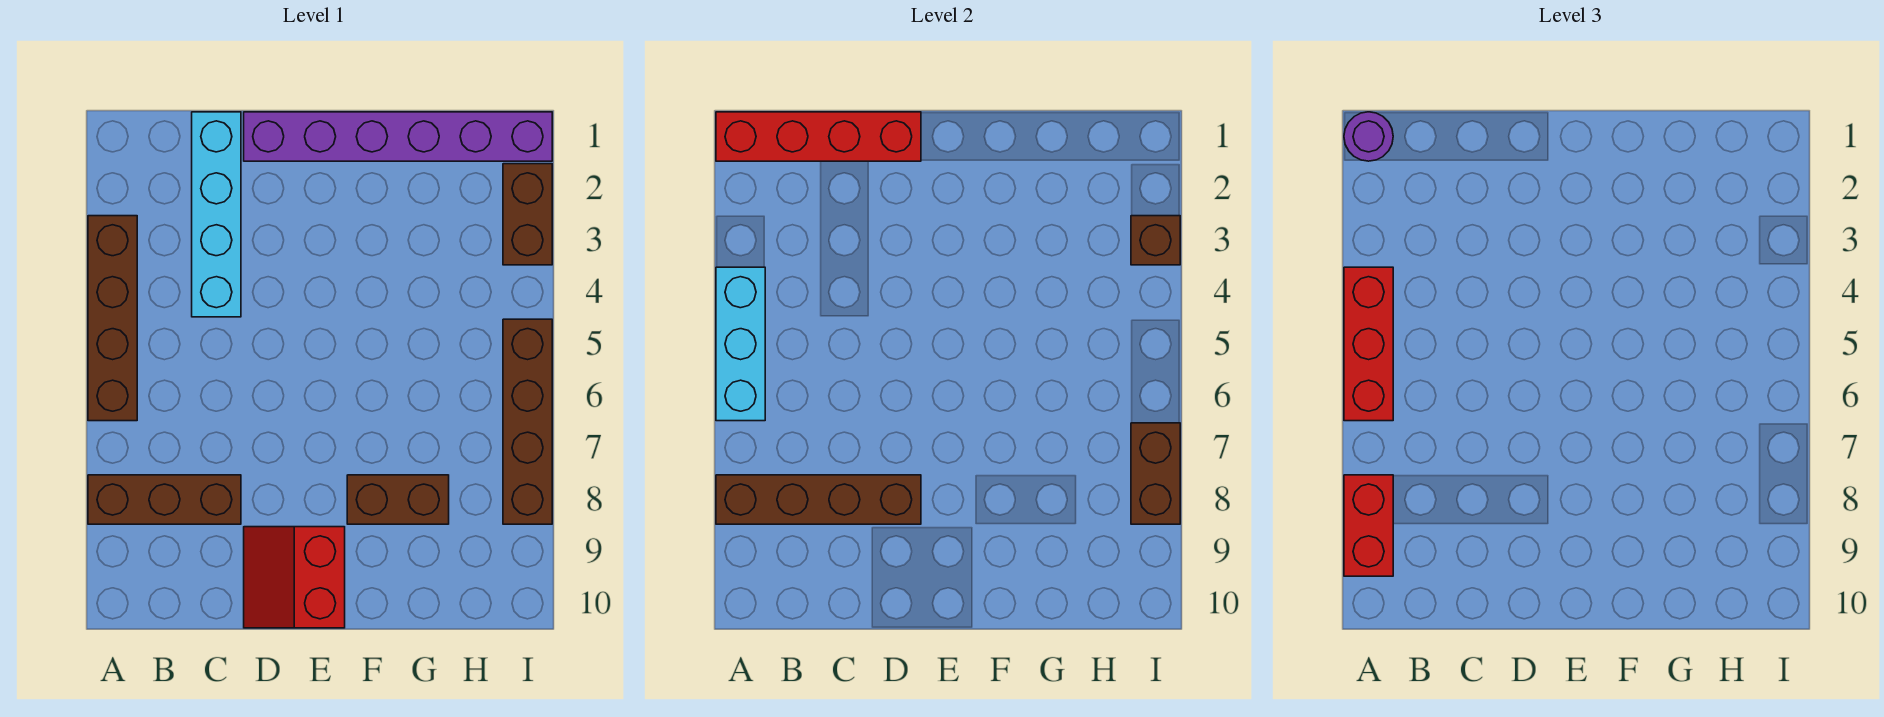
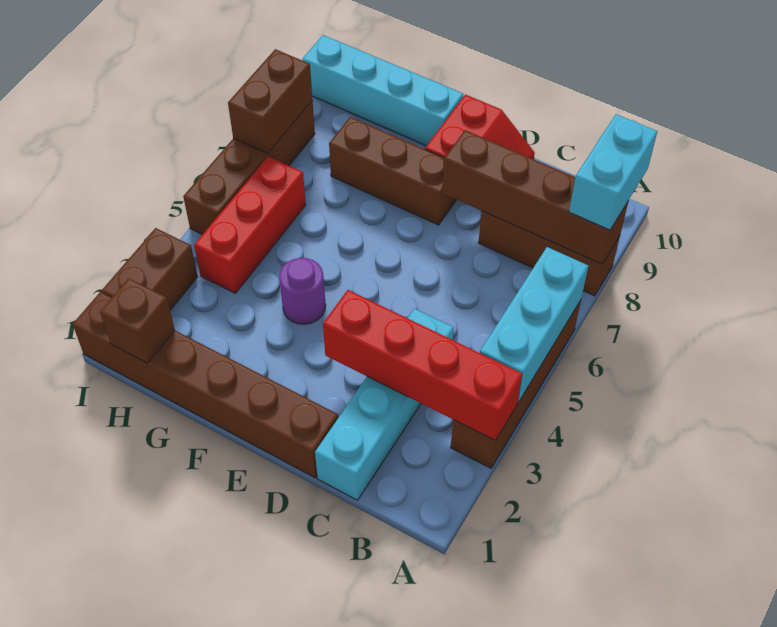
red 1x4 brick [716,112,921,161] -> red 1x4 brick moved to [323,290,522,440]
purple 1x1 round brick [1344,112,1393,161] -> purple 1x1 round brick moved to [279,258,326,324]
red 1x3 brick [1344,267,1393,421] -> red 1x3 brick moved to [194,156,306,293]
red 1x2 brick [1344,475,1393,576] -> cyan 1x2 brick [569,114,657,230]
purple 1x6 brick [244,112,552,161] -> brown 1x6 brick [73,292,338,478]
brown 1x2 brick [347,475,449,524] -> brown 1x3 brick [329,117,457,225]
none -> cyan 1x4 brick [302,35,463,146]
brown 1x1 brick [1131,216,1180,265] -> brown 1x1 brick moved to [100,278,175,363]

